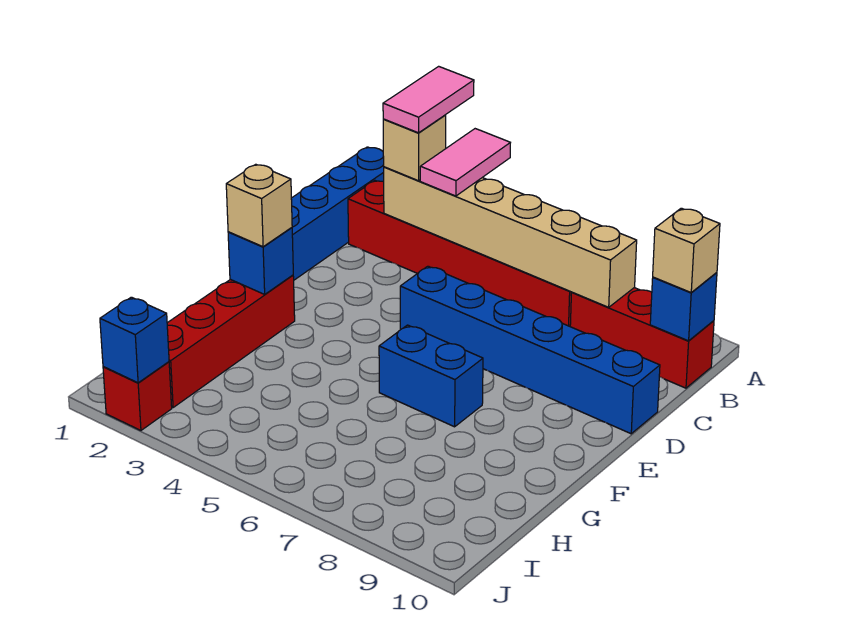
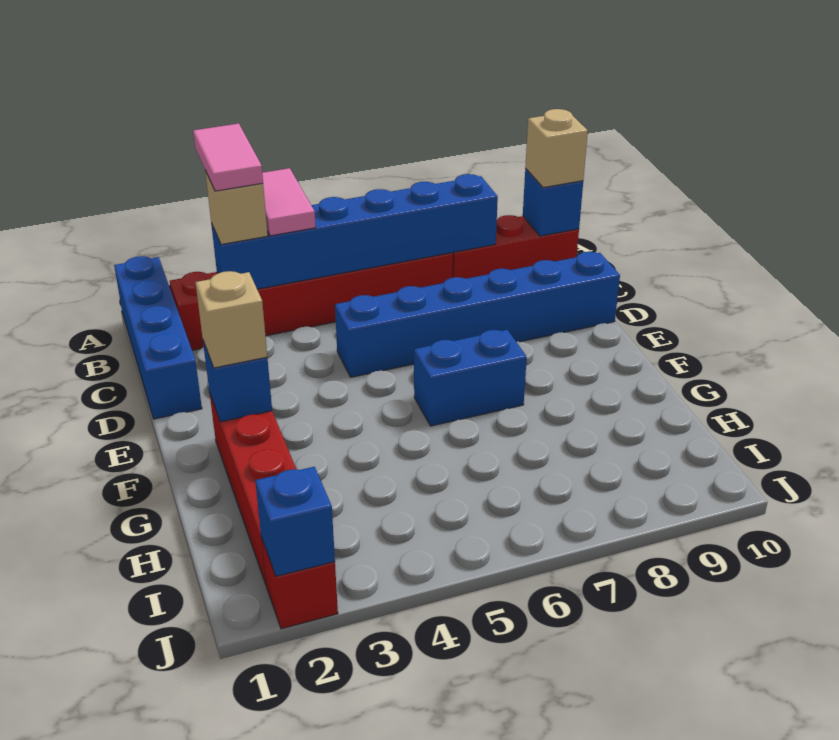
tan 1x6 brick [384,167,637,307] -> blue 1x6 brick [211,174,498,289]

